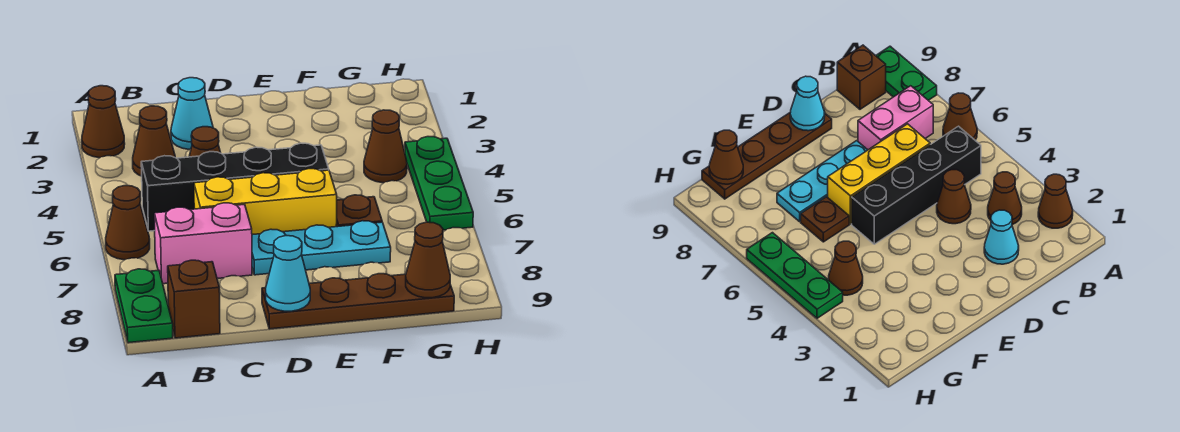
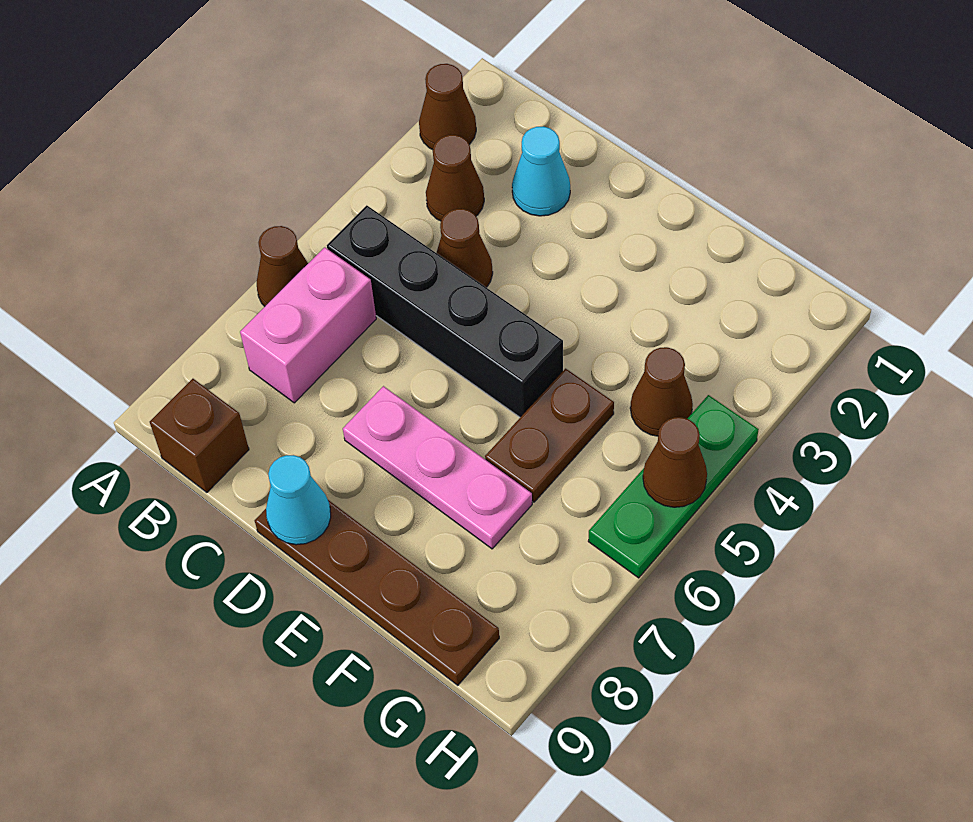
green 1x2 plate [115,269,173,343] -> none
pink 1x2 brick [154,203,252,284] -> pink 1x2 brick turned to [240,247,376,403]
yellow 1x3 brick [194,169,337,235] -> none
cyan 1x3 plate [252,221,391,275] -> pink 1x3 plate [343,386,532,549]
brown 1x1 plate [336,195,382,227] -> brown 1x2 plate [485,369,614,502]
brown 1x1 cone [406,222,450,298] -> brown 1x1 cone moved to [643,417,707,507]

